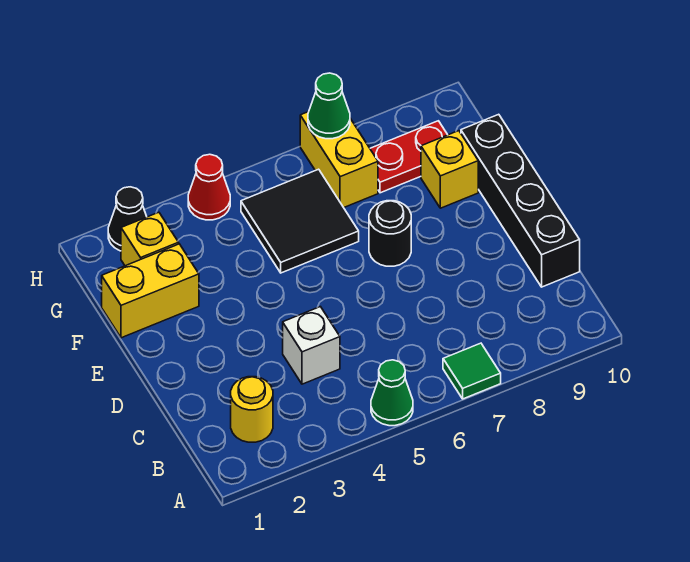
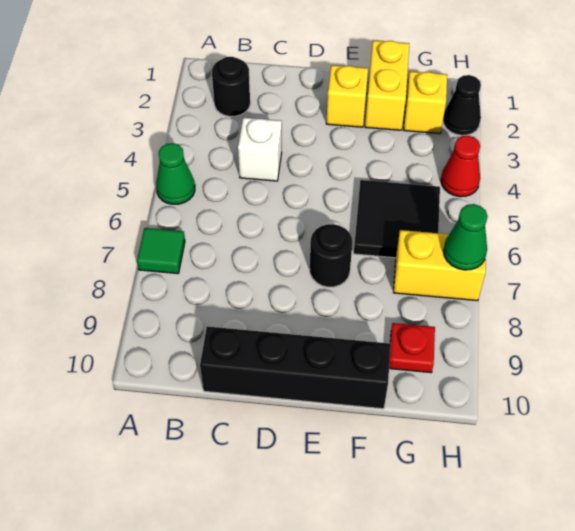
yellow 1x1 round brick [231,377,273,442] -> black 1x1 round brick [212,57,250,117]
yellow 1x1 brick [421,131,478,208] -> yellow 1x1 brick moved to [326,65,368,127]
red 1x2 plate [370,121,447,193] -> red 1x1 plate [389,323,435,373]

